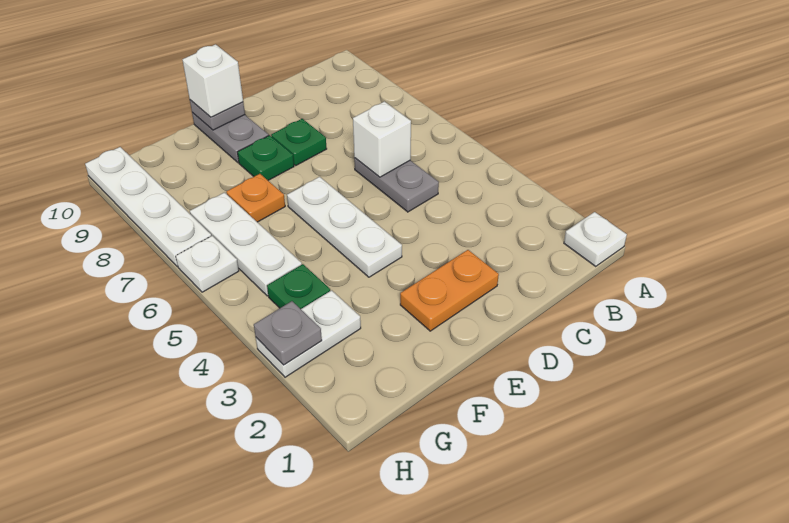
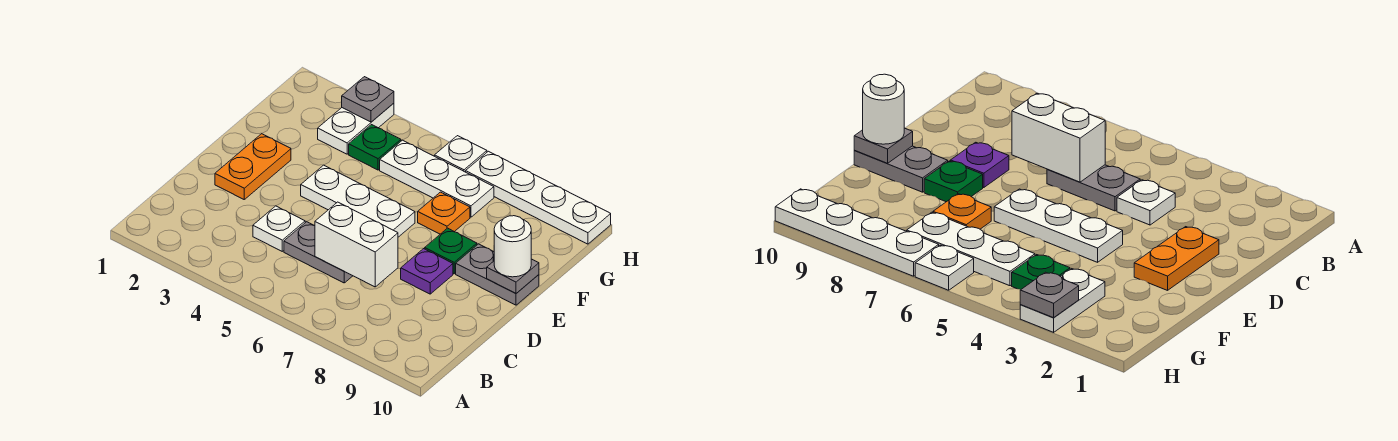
white 1x1 plate [564,212,627,266] -> white 1x1 plate moved to [253,206,305,251]
white 1x1 brick [353,101,411,177] -> white 1x2 brick [315,202,398,287]
green 1x1 plate [271,119,327,165] -> purple 1x1 plate [401,249,453,294]
white 1x1 brick [183,44,243,117] -> white 1x1 round brick [494,216,531,277]

